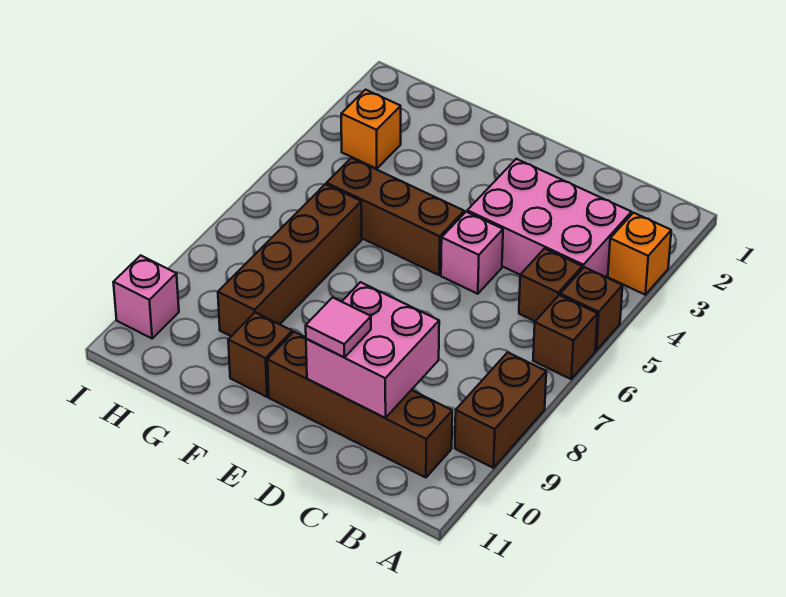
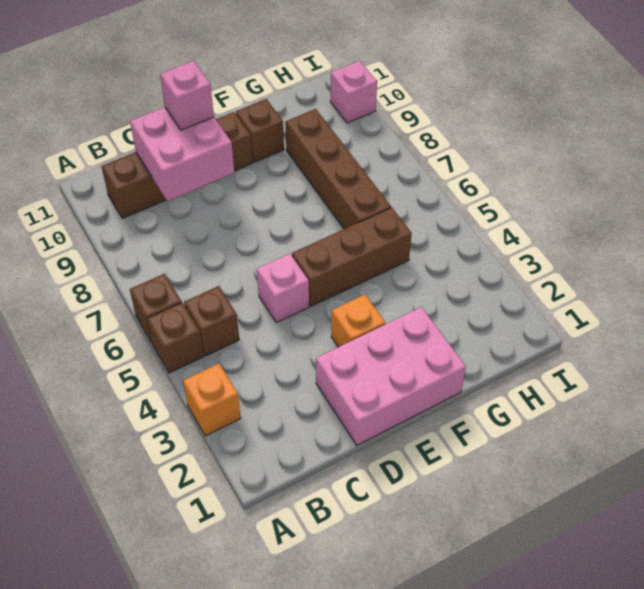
brown 1x2 brick [455,352,546,468] -> none
pink 2x3 brick [467,159,631,277] -> pink 2x3 brick moved to [316,307,466,445]
pink 1x1 tile [306,297,371,357] -> pink 1x1 brick [160,61,214,130]
orange 1x1 brick [341,90,401,169] -> orange 1x1 brick moved to [331,295,385,347]

